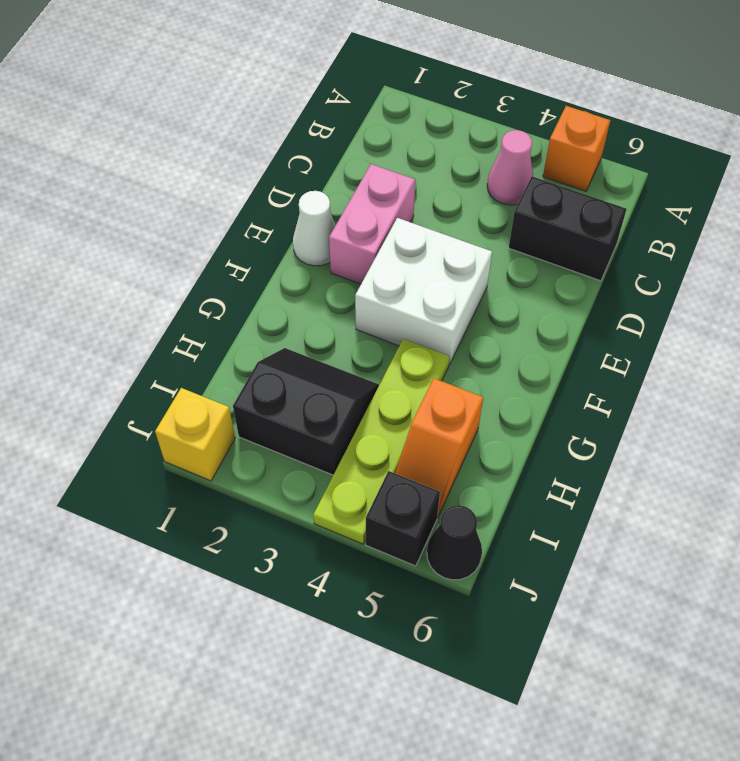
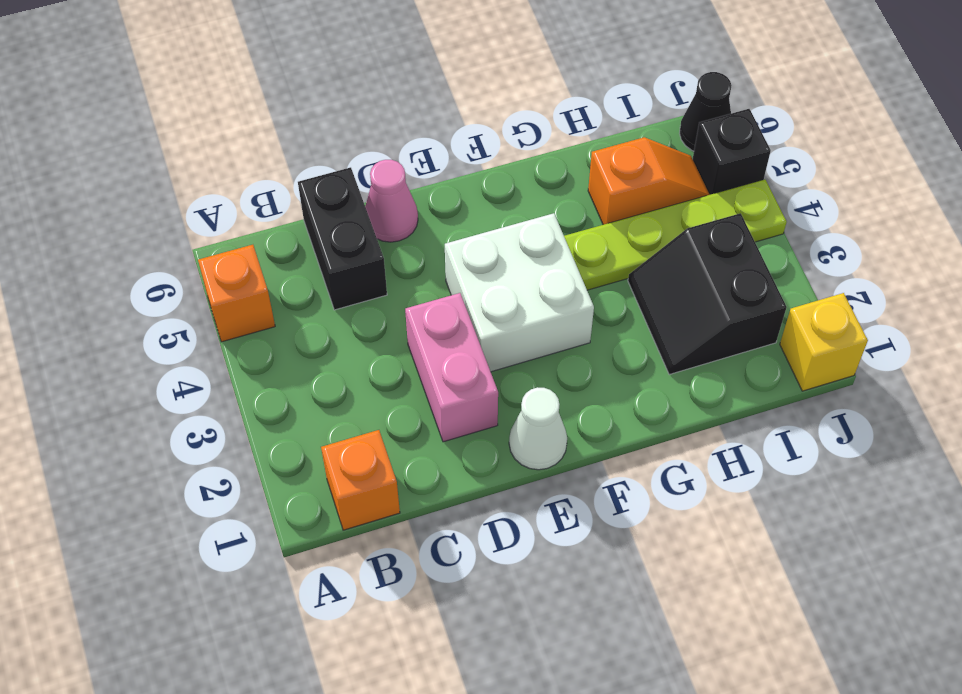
none -> orange 1x1 brick [321,430,400,530]
pink 1x1 cone [487,130,533,205] -> pink 1x1 cone moved to [365,160,418,242]
pink 1x2 brick [329,164,415,284] -> pink 1x2 brick turned to [405,293,498,442]

